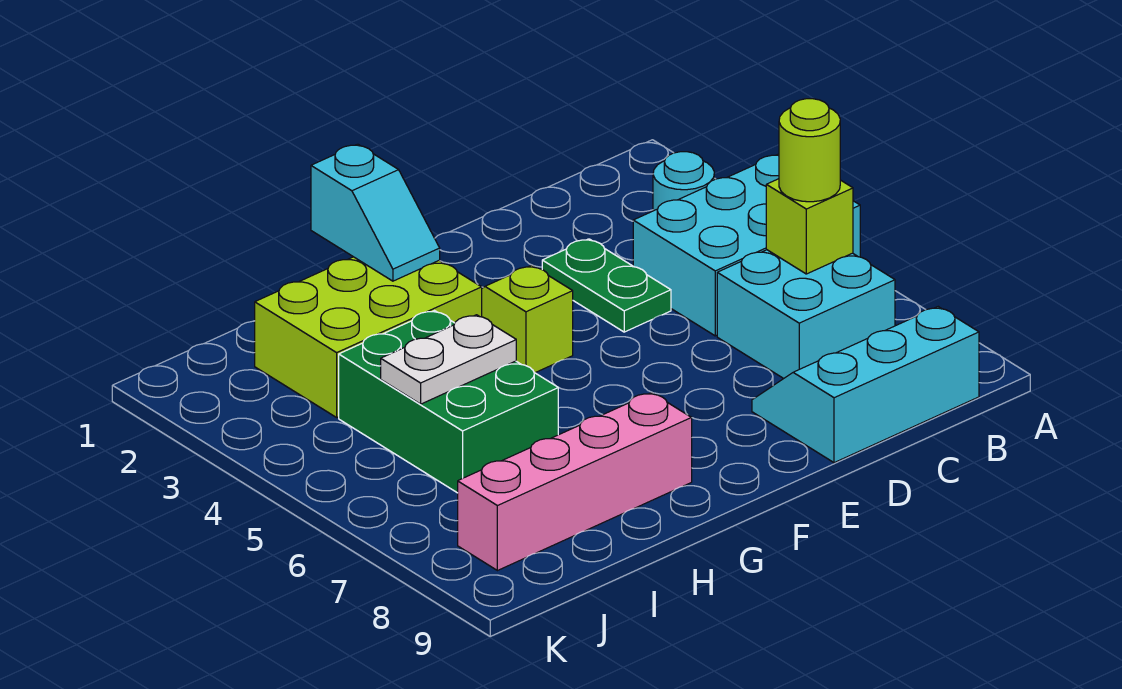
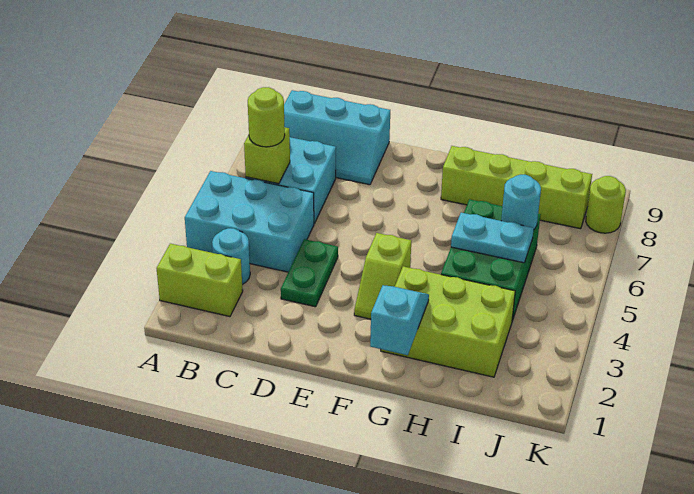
none -> lime 1x2 brick [157,244,243,317]
pink 1x4 brick [458,393,692,571] -> lime 1x4 brick [441,146,592,229]
white 1x2 plate [381,315,516,404] -> cyan 1x2 plate [451,213,534,263]
none -> cyan 1x1 round brick [501,175,541,229]
none -> lime 1x1 round brick [586,176,626,233]

